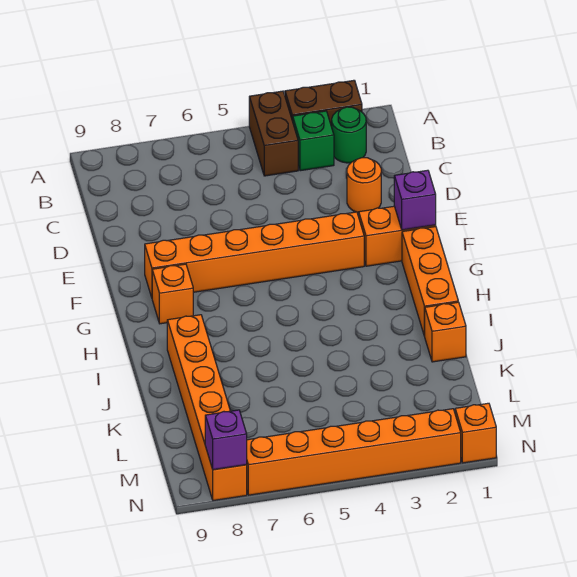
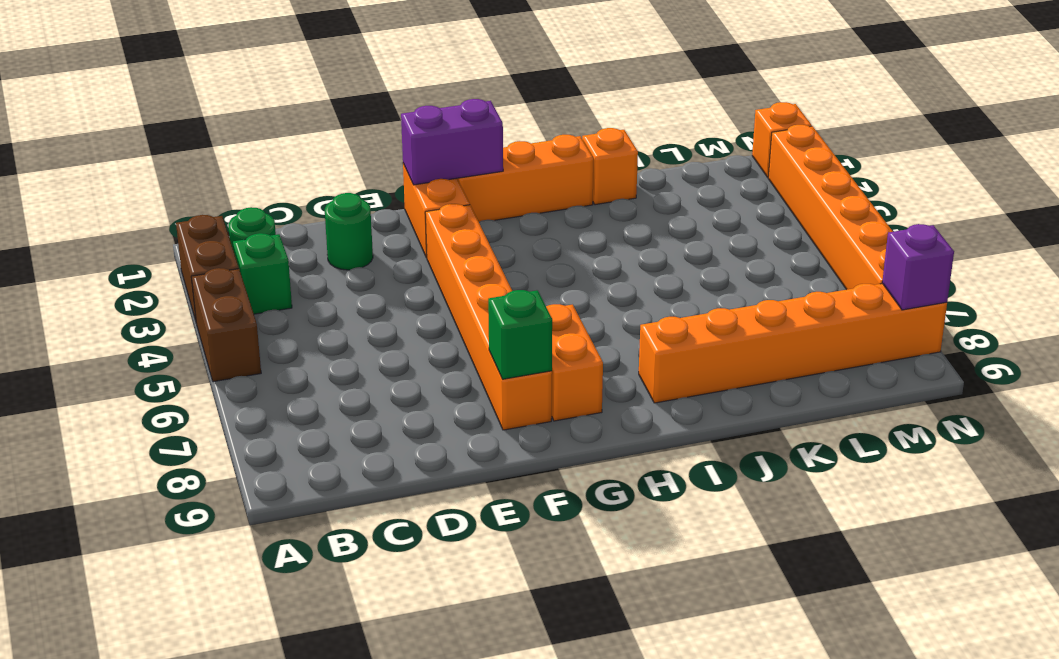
brown 1x2 brick [249,91,298,176] -> brown 1x2 brick turned to [191,268,261,382]
orange 1x1 round brick [347,158,381,213] -> green 1x1 round brick [325,193,373,270]
purple 1x1 brick [394,170,436,230] -> purple 1x2 brick [401,99,503,185]
none -> green 1x1 brick [488,290,552,379]
orange 1x1 brick [152,264,193,324] -> orange 1x2 brick [546,304,603,421]

